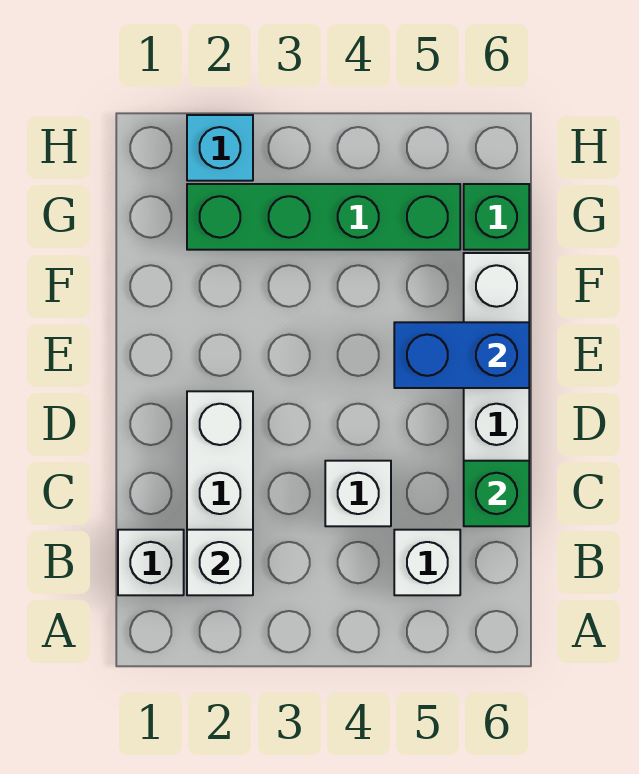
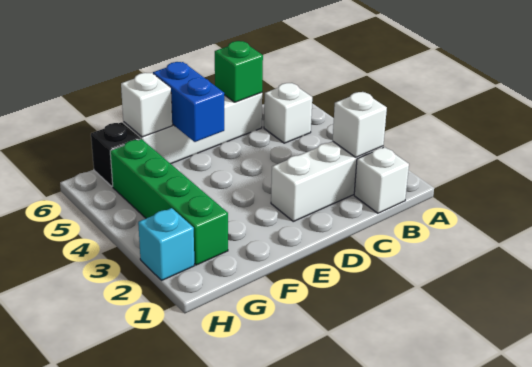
white 1x1 brick [325,461,391,526] -> white 1x1 brick moved to [121,73,172,137]
green 1x1 brick [464,184,529,250] -> black 1x1 brick [91,122,141,187]

